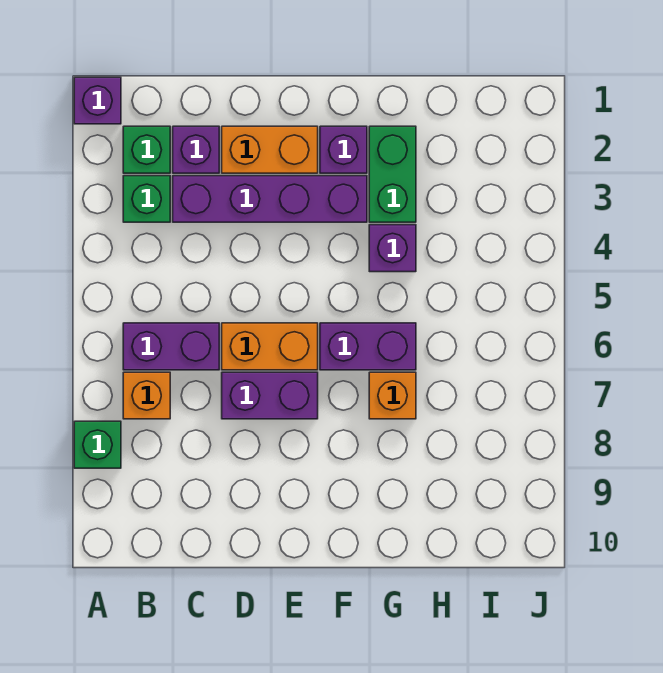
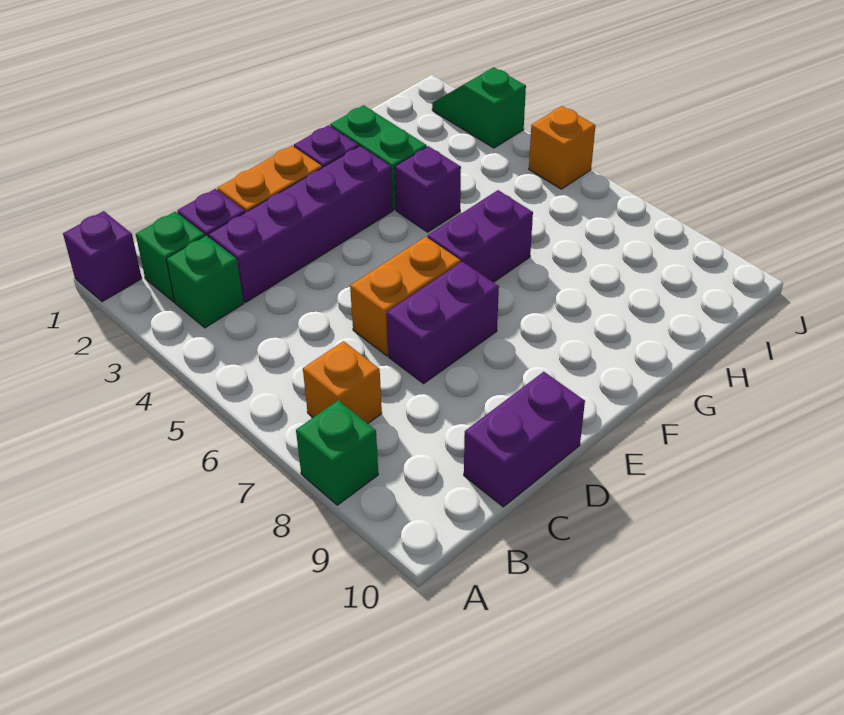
purple 1x2 brick [123,323,219,370] -> purple 1x2 brick moved to [464,372,585,507]
orange 1x1 brick [369,372,416,419] -> orange 1x1 brick moved to [529,106,595,189]
none -> green 1x2 slope [432,67,526,148]

